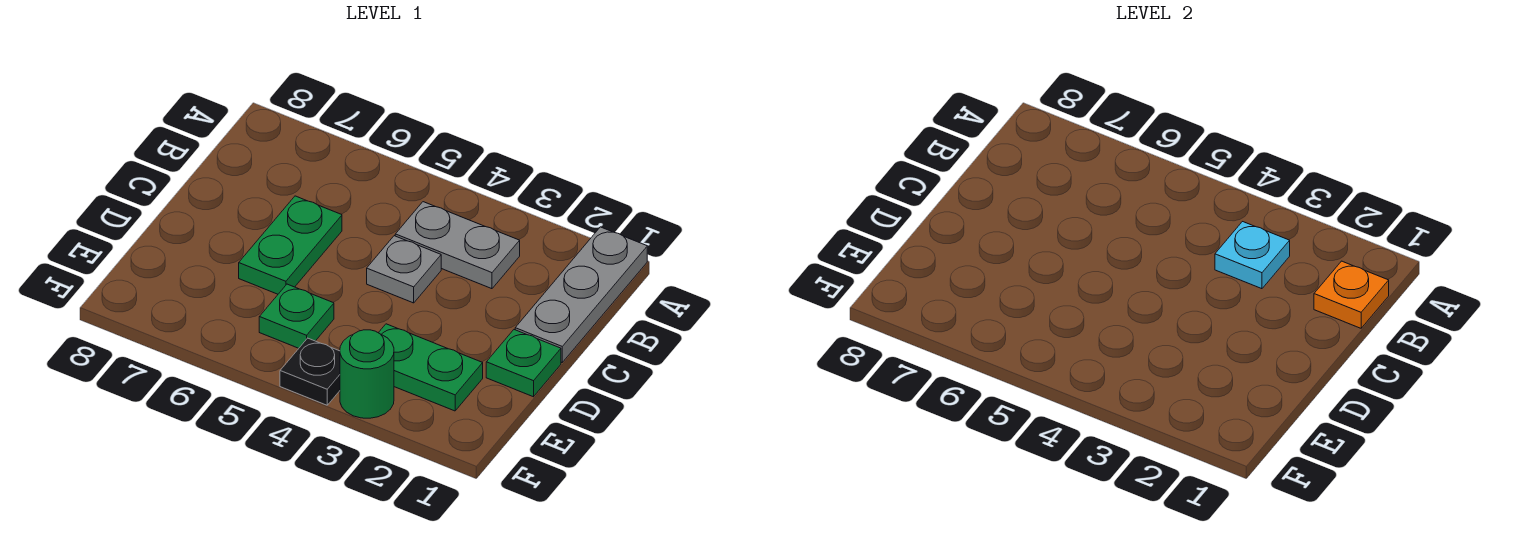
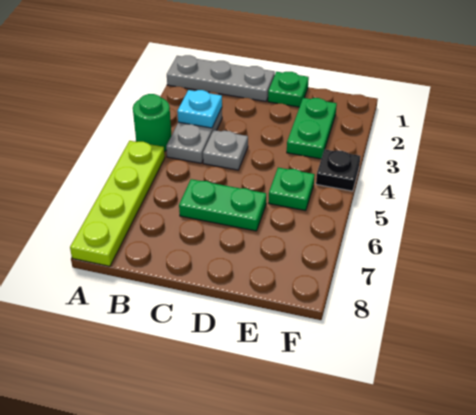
none -> lime 1x4 plate [70,141,165,266]
orange 1x1 plate [1314,261,1389,328] -> none
green 1x1 round brick [340,330,394,418] -> green 1x1 round brick moved to [133,94,171,152]

